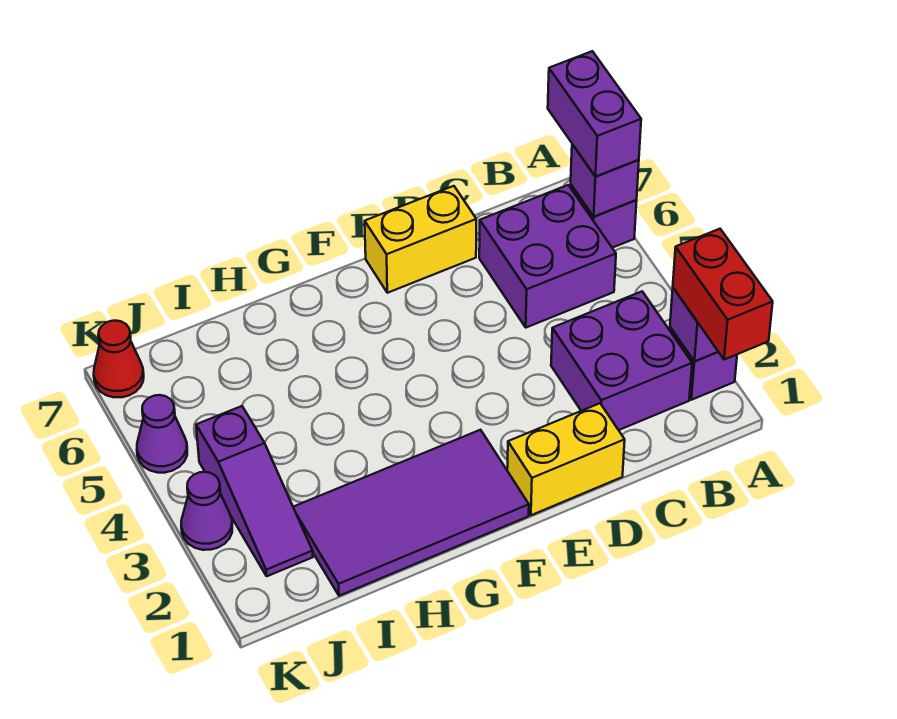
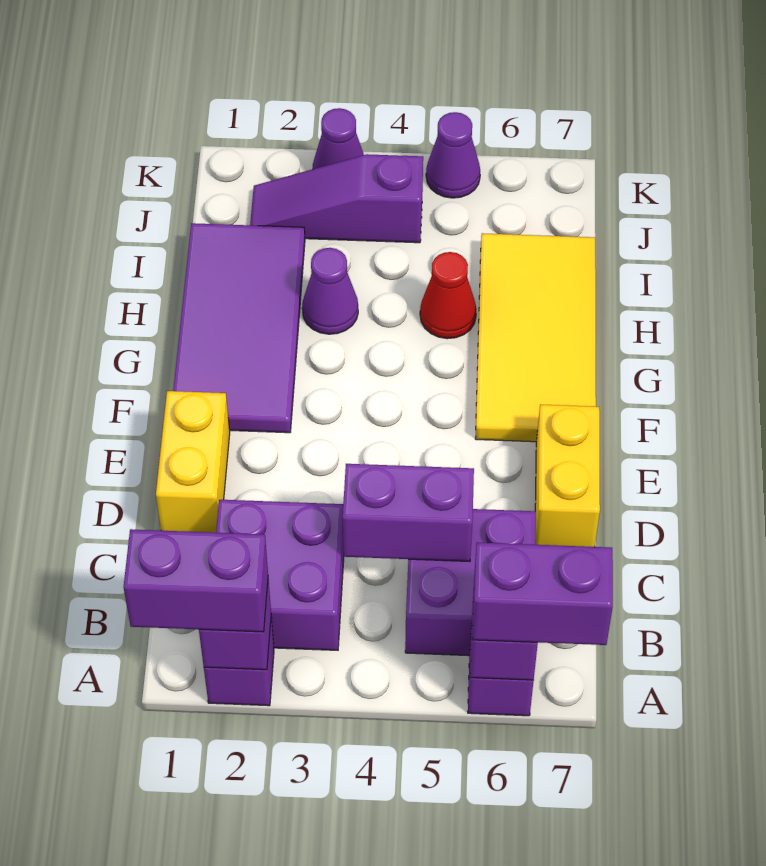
red 1x2 brick [673,229,773,360] -> purple 1x2 brick [124,529,268,632]
none -> purple 1x2 brick [343,464,474,562]
none -> yellow 2x4 tile [475,233,596,442]
none -> purple 1x1 cone [302,248,358,334]
red 1x1 cone [94,321,144,397] -> red 1x1 cone moved to [420,252,476,339]

